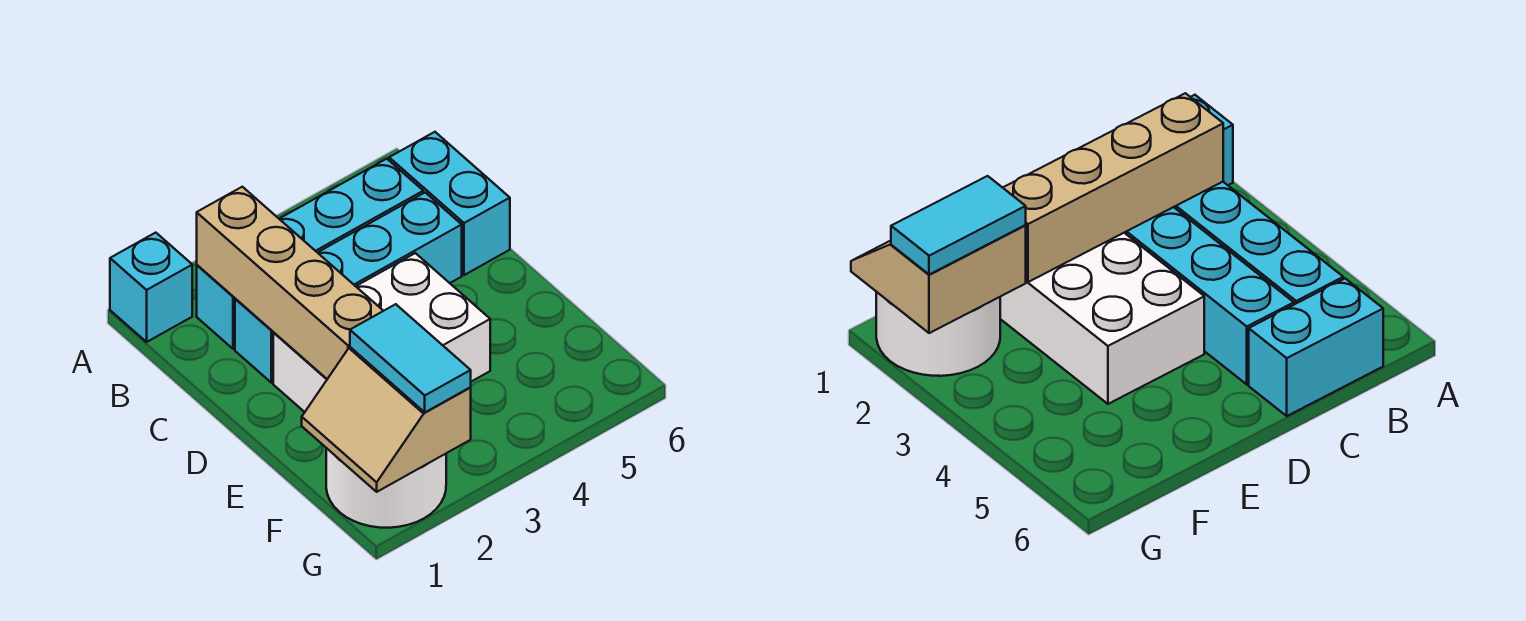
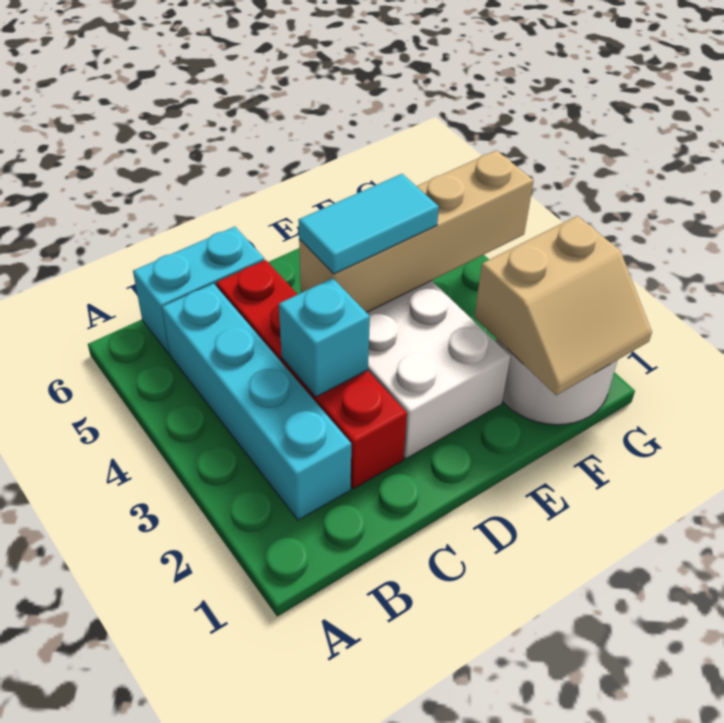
cyan 1x1 brick [110,233,192,342] -> cyan 1x1 brick moved to [279,278,370,397]
tan 1x4 brick [197,187,383,379] -> tan 1x4 brick moved to [299,150,534,313]
cyan 1x4 brick [235,193,462,383] -> red 1x4 brick [216,260,407,489]
cyan 1x2 tile [350,304,471,412] -> cyan 1x2 tile moved to [298,174,439,274]

